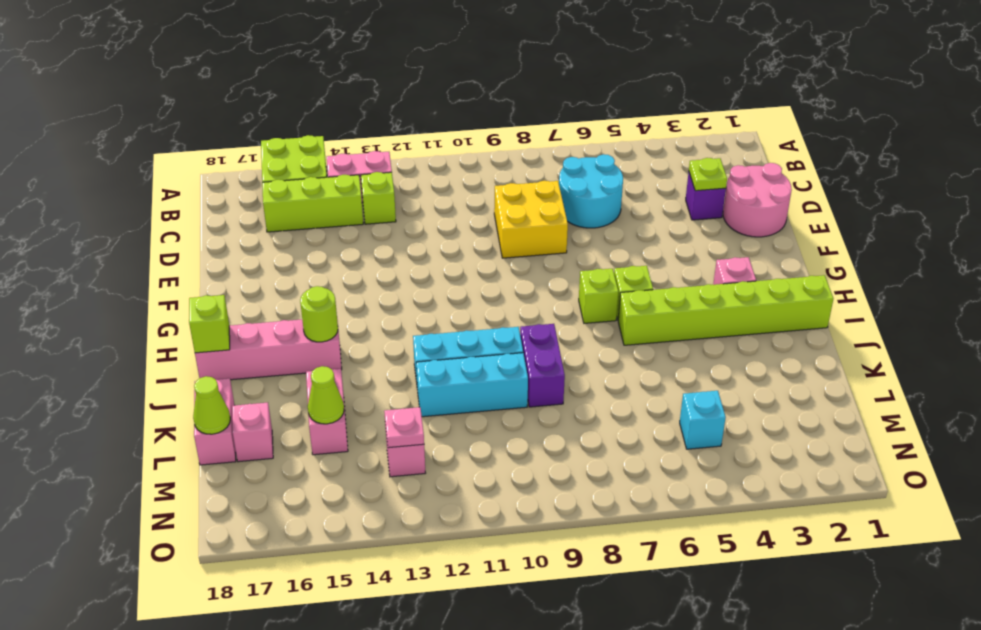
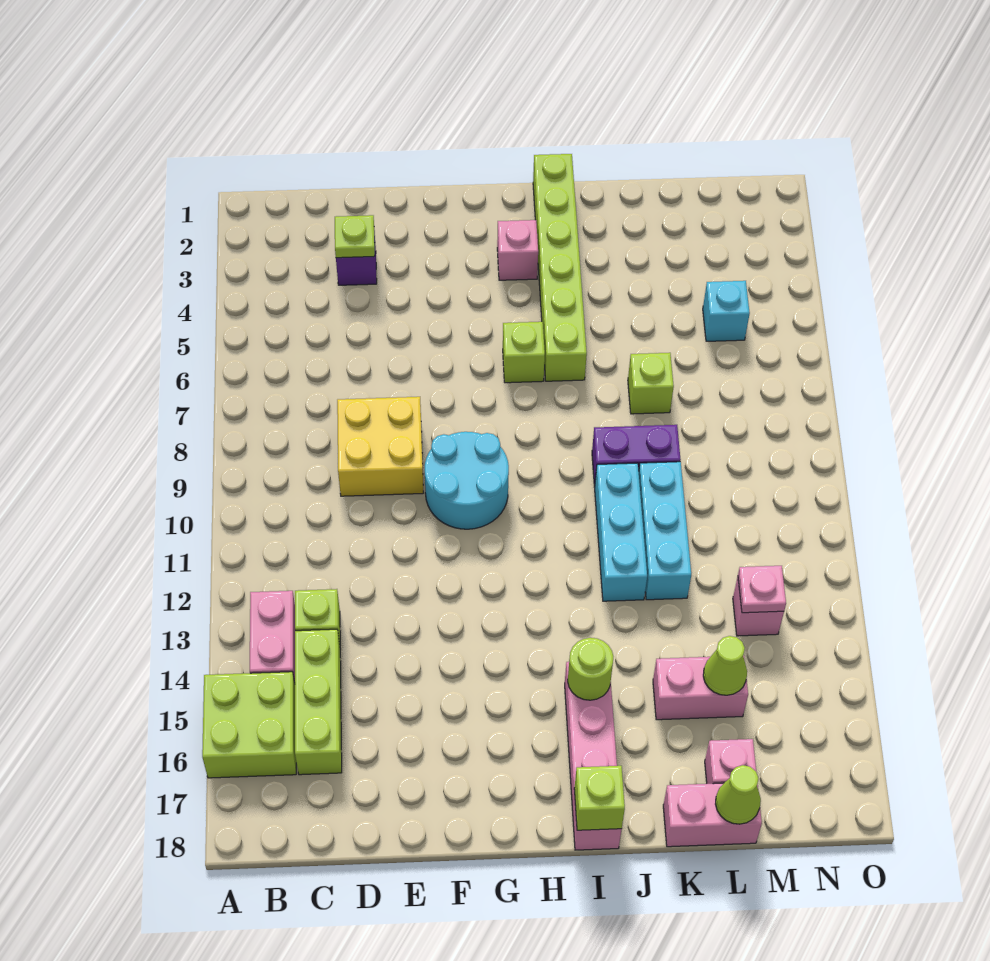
cyan 2x2 round brick [559,154,623,228] -> cyan 2x2 round brick moved to [425,432,509,529]
pink 2x2 round brick [723,163,792,237] -> none
lime 1x1 brick [579,269,618,323] -> lime 1x1 brick moved to [628,353,674,414]

